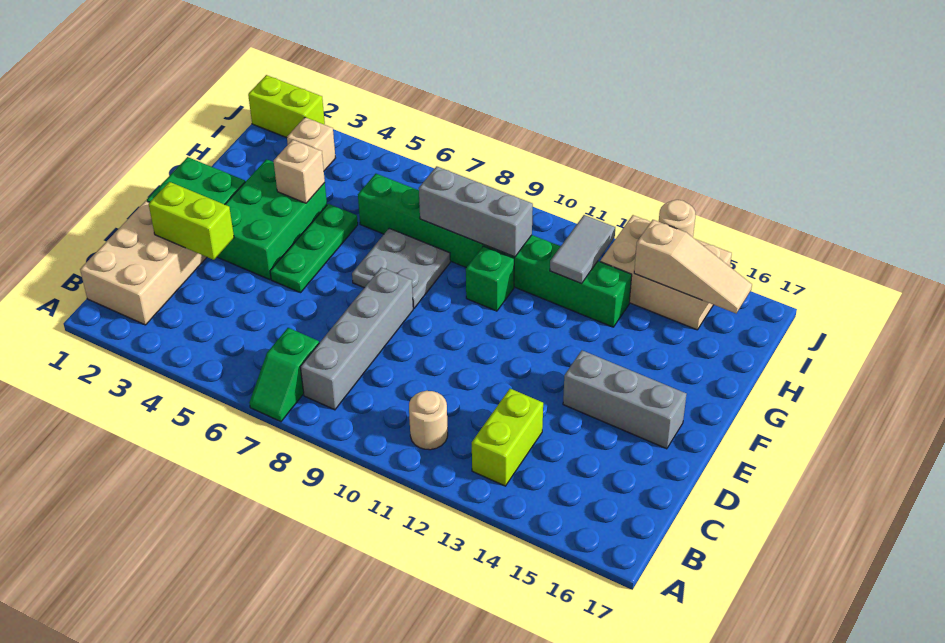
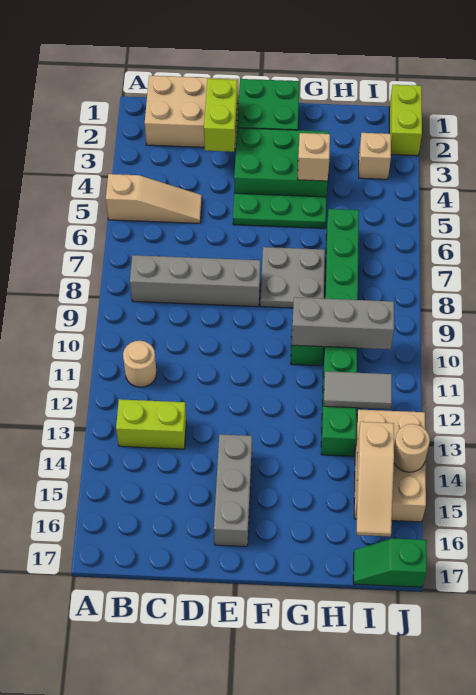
none -> tan 1x3 slope [106,174,202,223]
green 1x2 slope [249,328,319,422] -> green 1x2 slope moved to [353,538,427,587]
grey 1x3 brick [419,166,533,257] -> grey 1x3 brick turned to [292,297,394,349]

